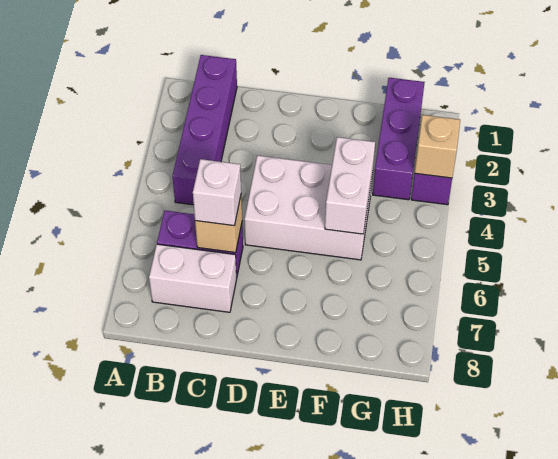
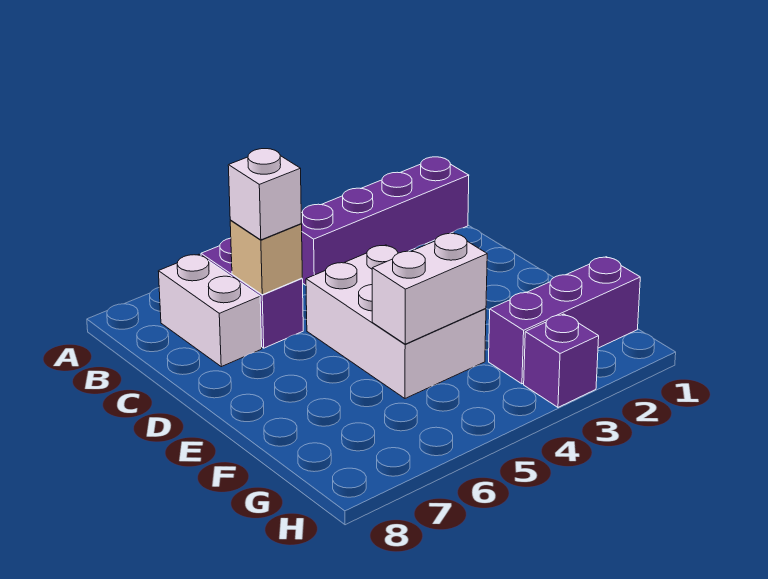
tan 1x1 brick [415,115,460,178] -> none

